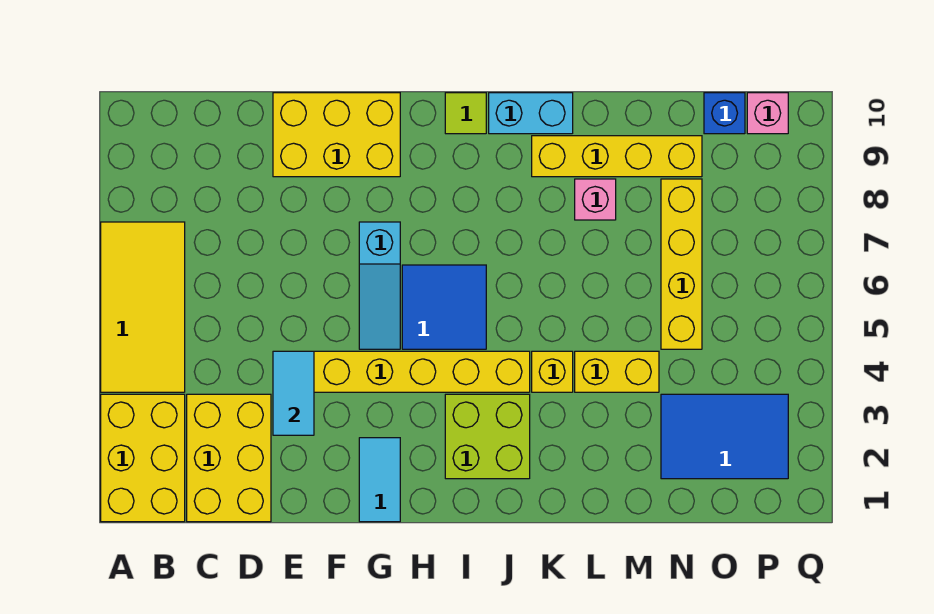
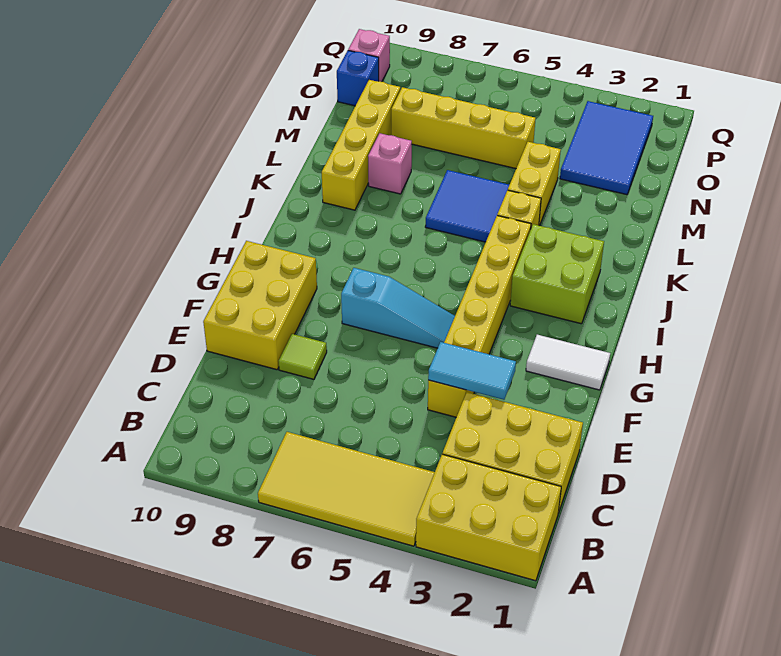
cyan 1x2 tile [359,438,400,522] -> white 1x2 tile [526,335,610,390]
blue 2x2 tile [402,265,486,349] -> blue 2x2 tile moved to [425,170,509,242]
lime 1x1 tile [445,93,486,134] -> lime 1x1 tile moved to [279,334,327,379]
cyan 1x2 brick [489,93,573,134] -> none

